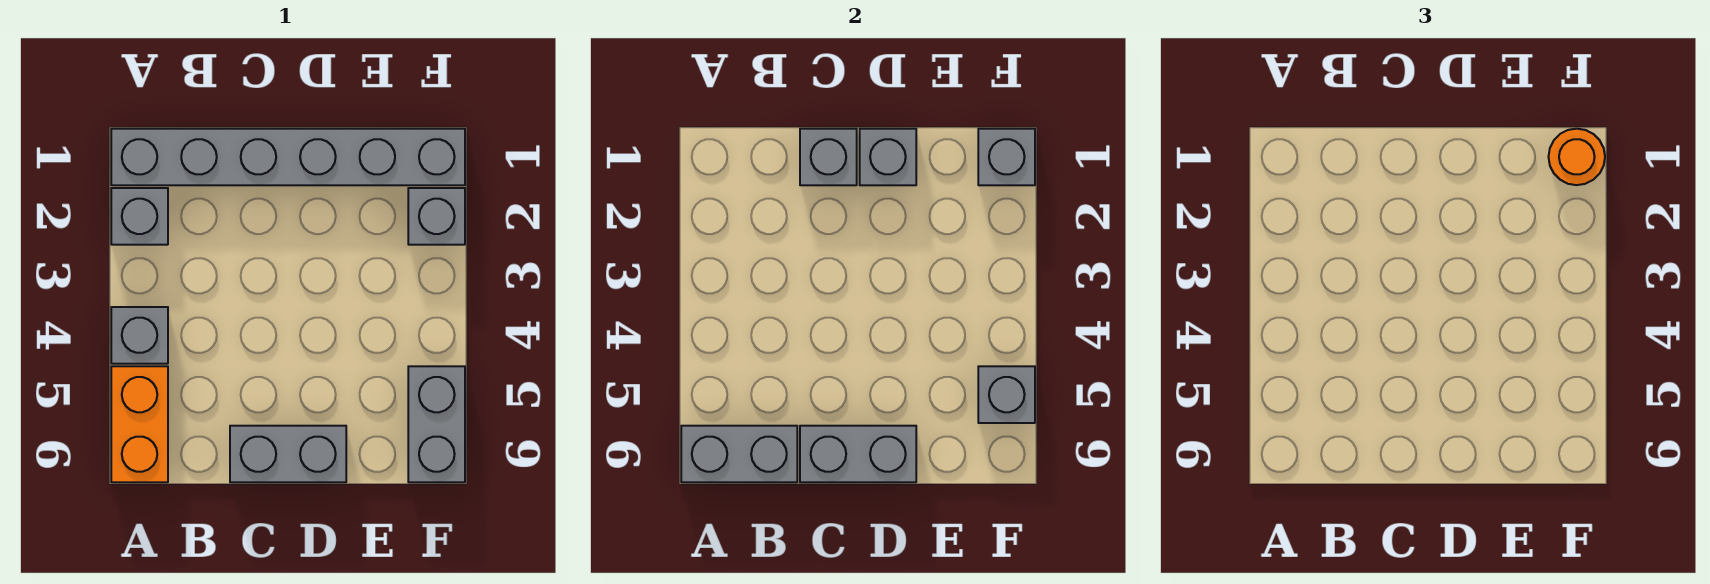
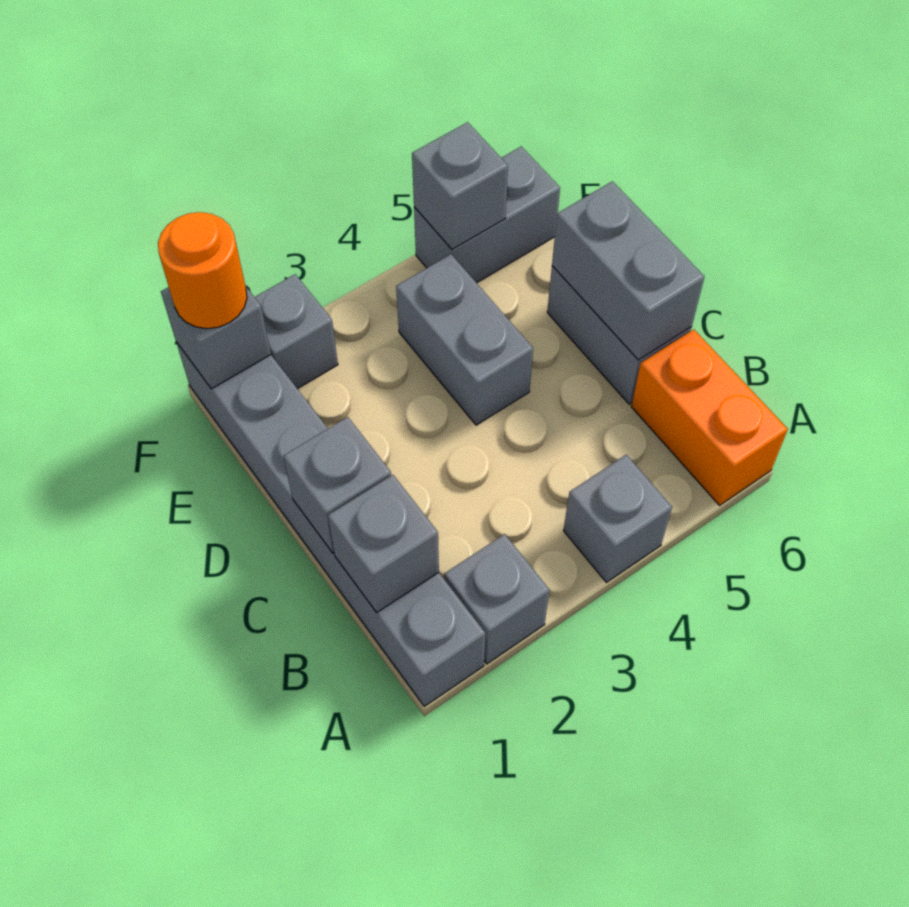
orange 1x2 brick [111,366,168,482] -> orange 1x2 brick turned to [631,329,788,505]
grey 1x2 brick [681,426,797,482] -> grey 1x2 brick moved to [396,254,533,425]
grey 1x1 brick [860,129,916,185] -> grey 1x1 brick moved to [328,475,439,612]

